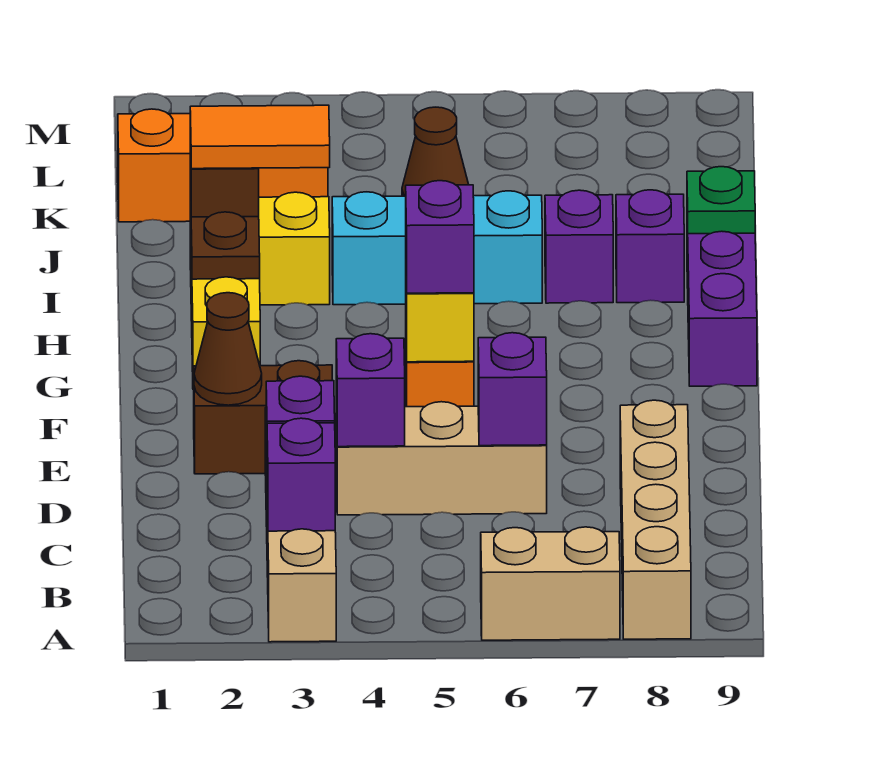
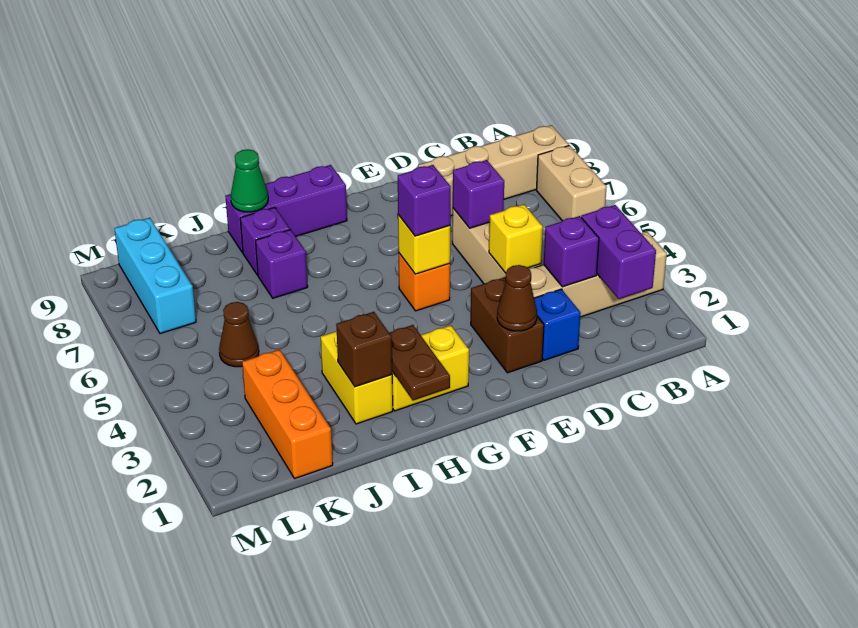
purple 1x1 brick [267,418,335,531] -> purple 1x2 brick [581,205,656,299]
none -> blue 1x1 brick [534,289,581,360]
purple 1x1 brick [336,334,405,447] -> yellow 1x1 brick [489,204,543,273]
brown 1x1 plate [191,212,260,279] -> brown 1x2 plate [389,325,450,400]
orange 1x2 tile [190,105,330,169] -> none
cyan 1x3 brick [332,191,542,305] -> cyan 1x3 brick moved to [114,218,196,334]
green 1x1 plate [687,167,755,234] -> green 1x1 cone [231,149,268,212]

